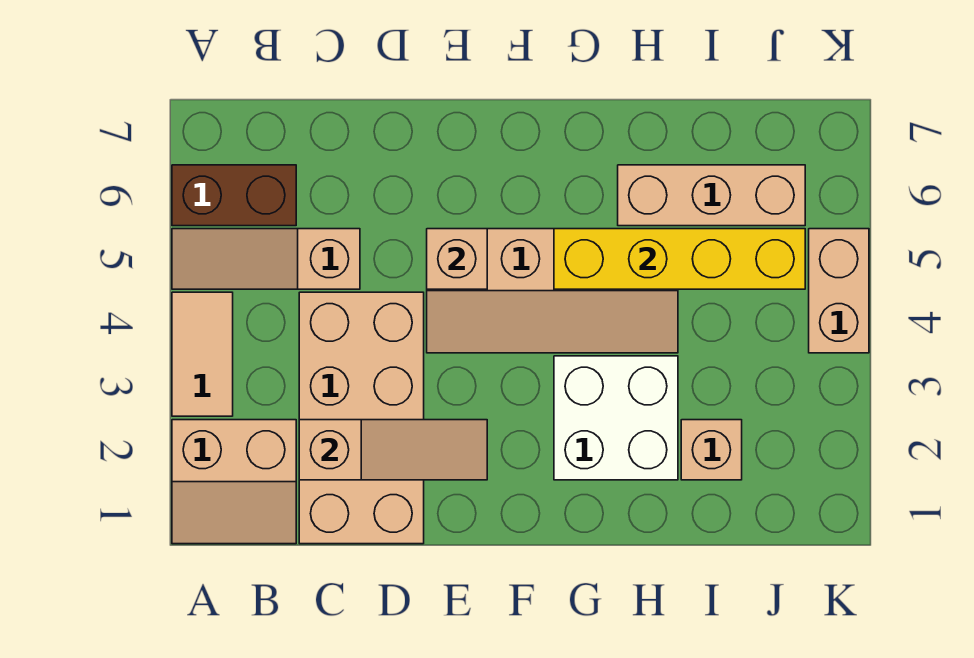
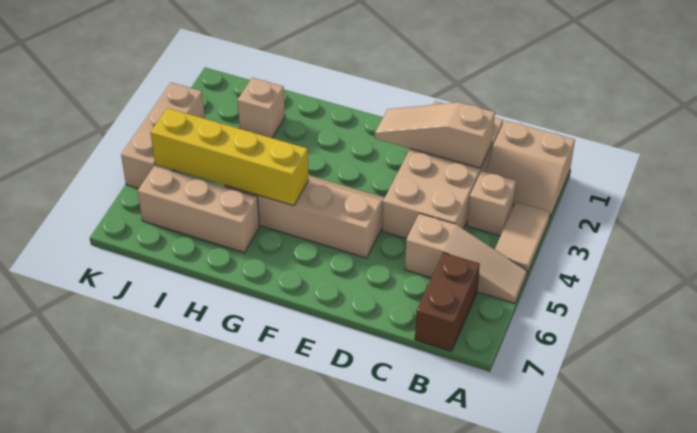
tan 2x2 slope [172,420,296,544] -> tan 2x2 slope turned to [486,120,575,220]
brown 1x2 brick [172,165,296,226] -> brown 1x2 brick turned to [415,253,480,351]
tan 1x1 brick [427,229,487,289] -> tan 1x1 brick moved to [467,171,516,236]
white 2x2 brick [554,356,678,480] -> none
tan 1x2 brick [809,229,869,353] -> tan 1x3 brick [121,82,205,189]

